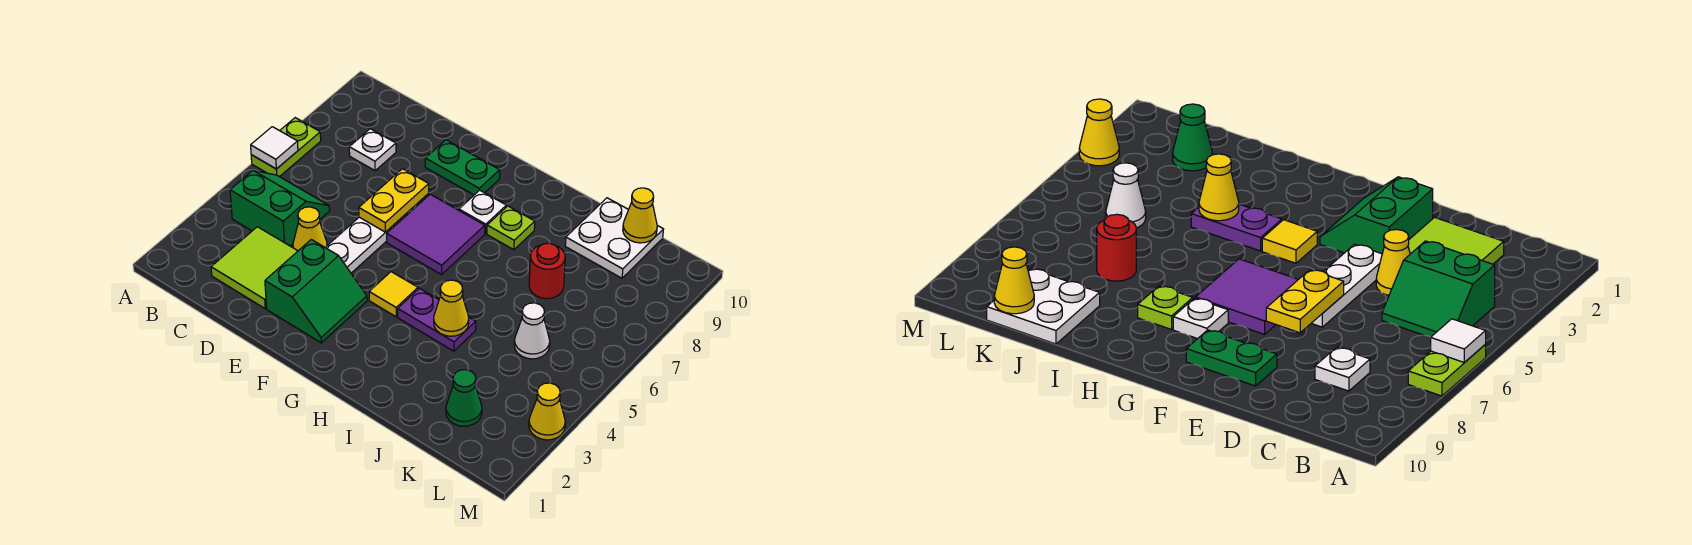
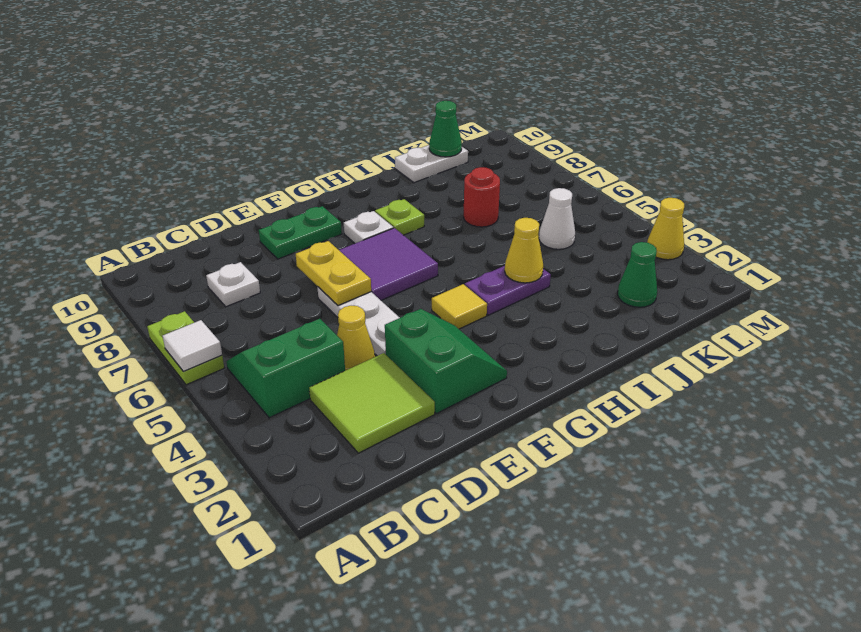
white 2x2 plate [565,198,664,278] -> white 1x2 plate [395,145,468,183]
yellow 1x1 cone [623,188,657,243] -> green 1x1 cone [429,101,462,157]

